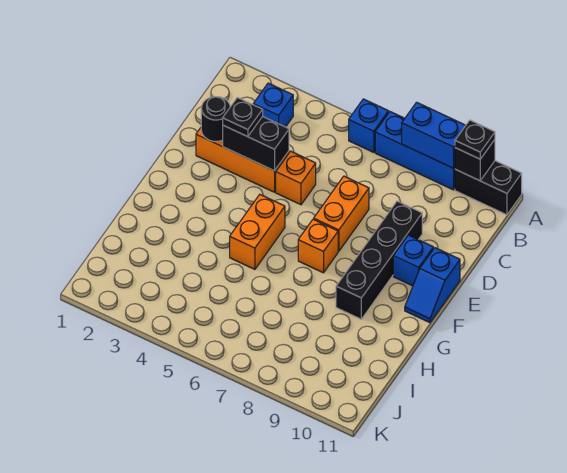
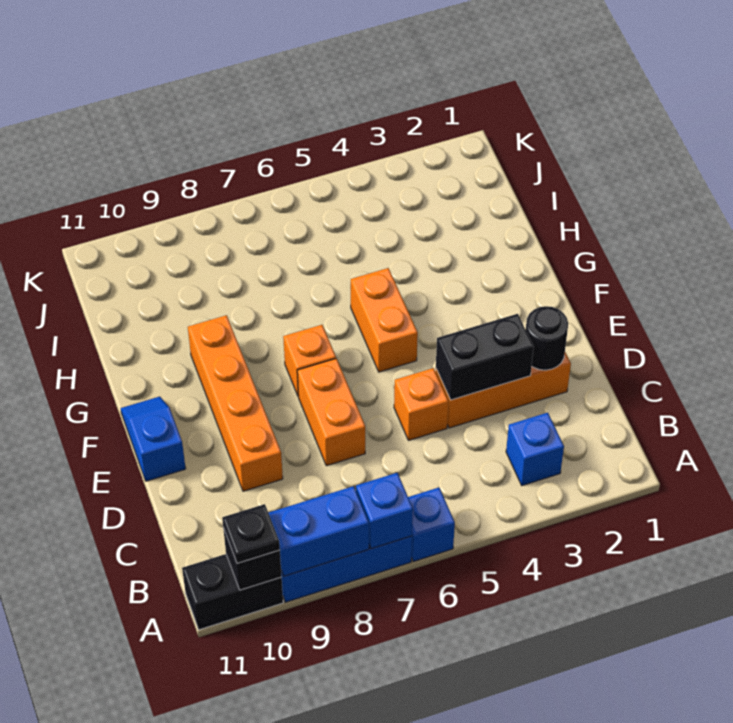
black 1x1 plate [223,97,263,137] -> none
black 1x4 brick [336,201,422,319] -> orange 1x4 brick [188,315,283,491]
blue 1x1 brick [393,235,433,286] -> blue 1x1 brick moved to [356,473,413,549]

